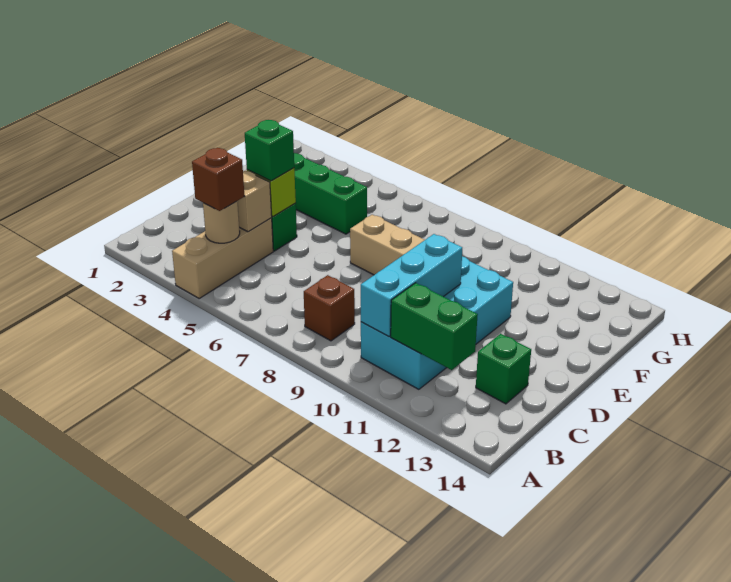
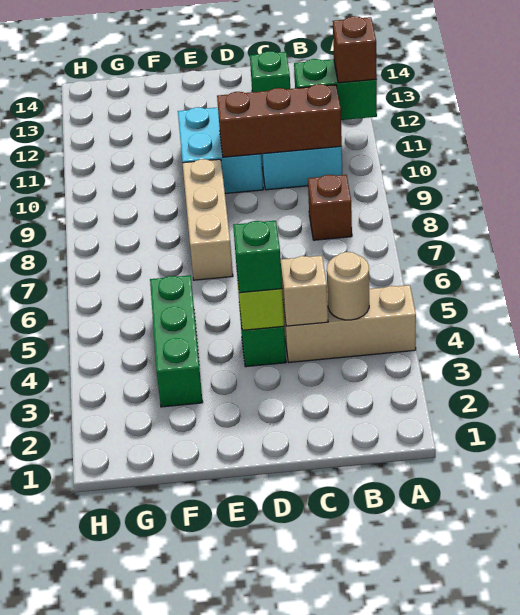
brown 1x1 brick [192,148,244,211] -> brown 1x1 brick moved to [333,16,377,83]
cyan 1x3 brick [361,234,462,337] -> brown 1x3 brick [217,84,342,157]
green 1x2 brick [391,283,478,370] -> green 1x2 brick turned to [294,59,377,120]

